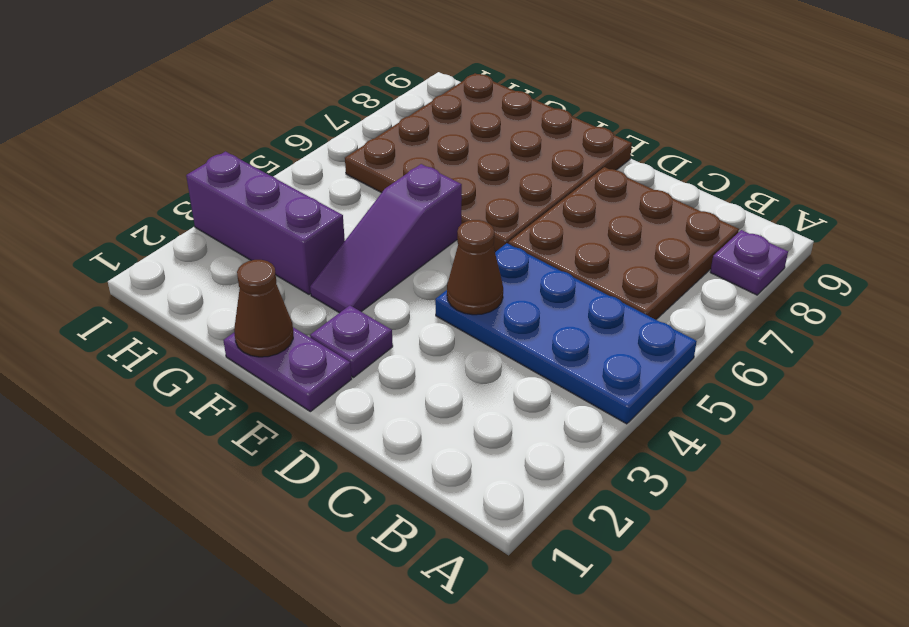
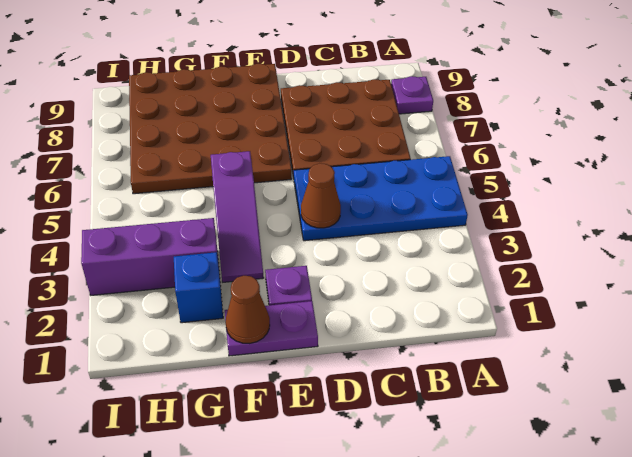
none -> blue 1x1 brick [174,252,223,323]

